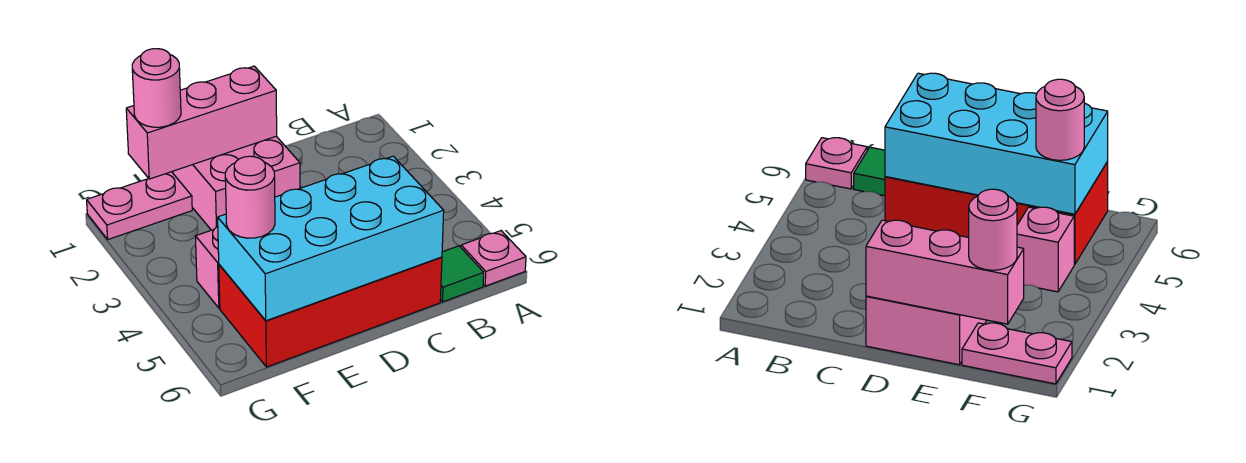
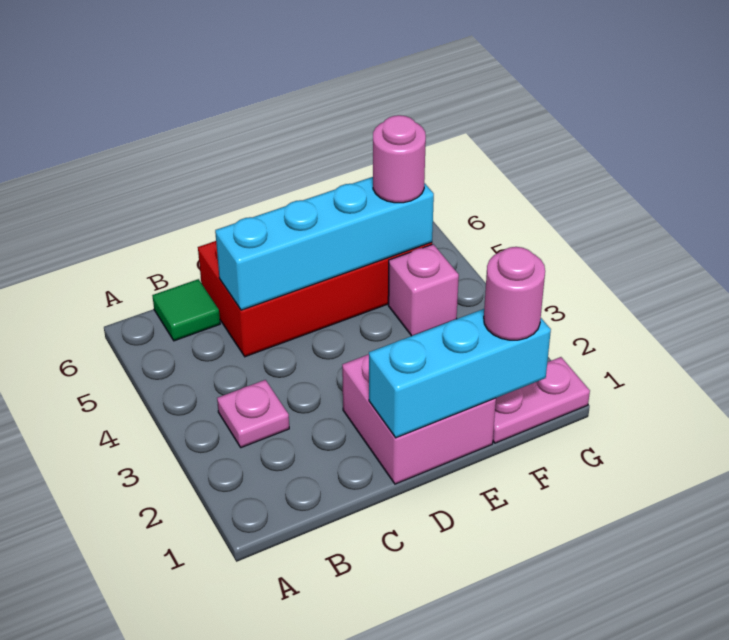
pink 1x1 plate [461,231,526,286] -> pink 1x1 plate moved to [217,380,289,448]
cyan 2x4 brick [218,156,444,321] -> cyan 1x4 brick [215,177,434,310]
pink 1x3 brick [126,66,277,179] -> cyan 1x3 brick [369,309,551,438]

